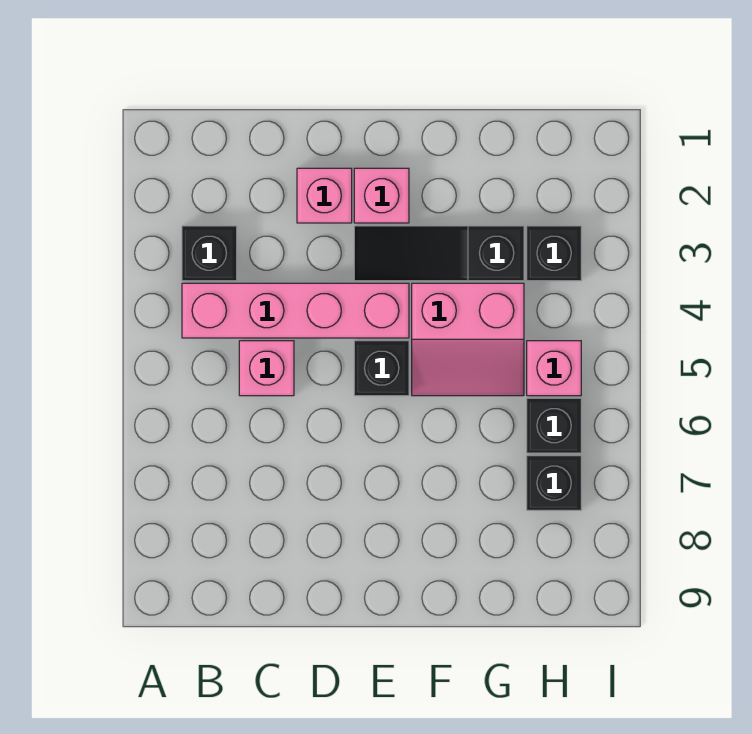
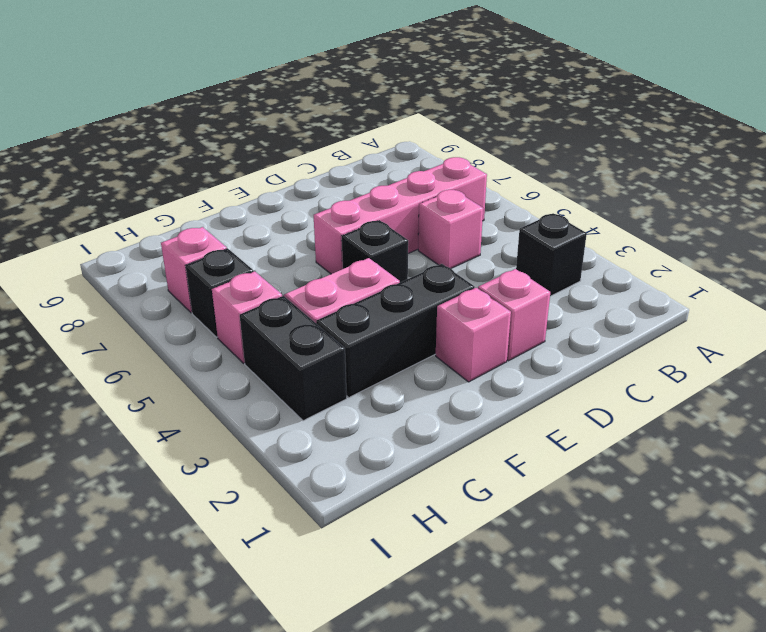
pink 1x4 brick [182,283,409,338] -> pink 1x4 brick moved to [314,157,487,274]
black 1x3 slope [354,226,524,281] -> black 1x3 brick [316,264,475,398]
black 1x1 brick [527,226,581,281] -> black 1x2 brick [240,296,347,421]
black 1x1 brick [527,456,581,510] -> pink 1x1 brick [161,227,227,313]

